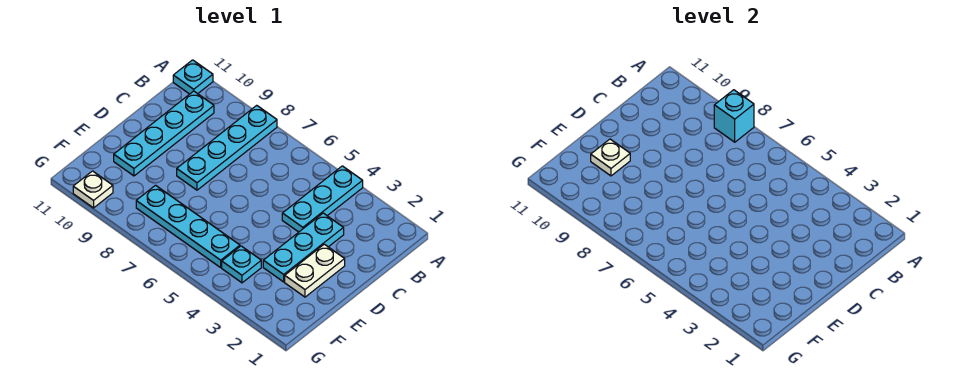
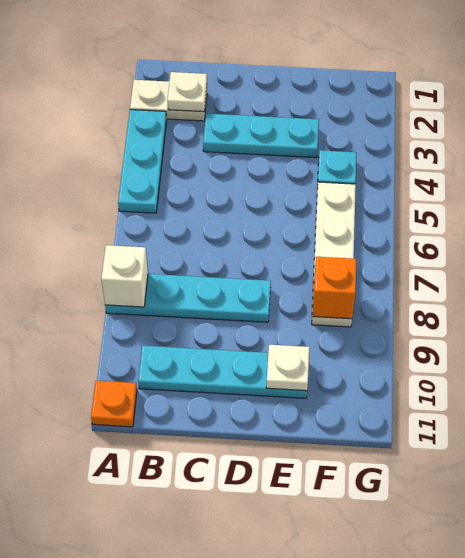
cyan 1x3 plate [282,166,363,232] -> cyan 1x3 plate turned to [118,110,167,213]
cyan 1x1 brick [714,90,754,142] -> white 1x1 brick [101,245,148,307]
cyan 1x1 plate [173,60,213,94] -> orange 1x1 plate [91,381,137,427]
white 1x2 plate [285,244,345,297] -> white 1x2 plate moved to [130,80,207,121]
cyan 1x4 plate [136,185,240,267] -> white 1x4 plate [312,182,356,327]
none -> orange 1x1 brick [312,257,356,319]
white 1x1 plate [73,171,113,208] -> white 1x1 plate moved to [167,72,207,112]

